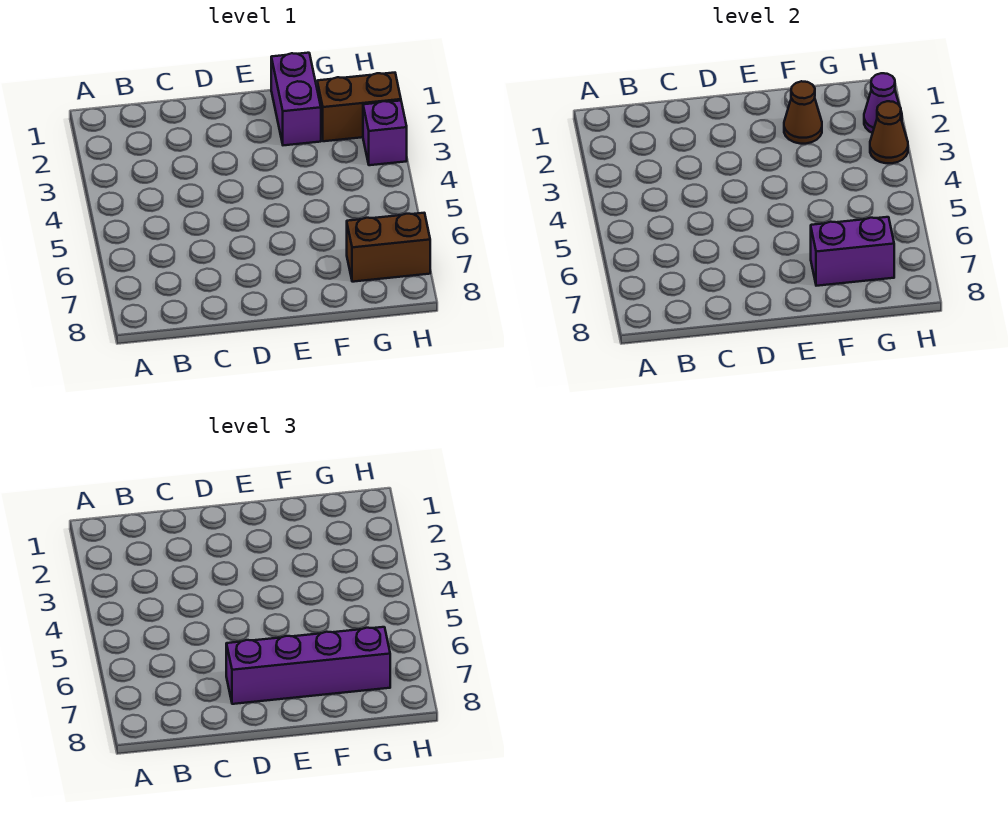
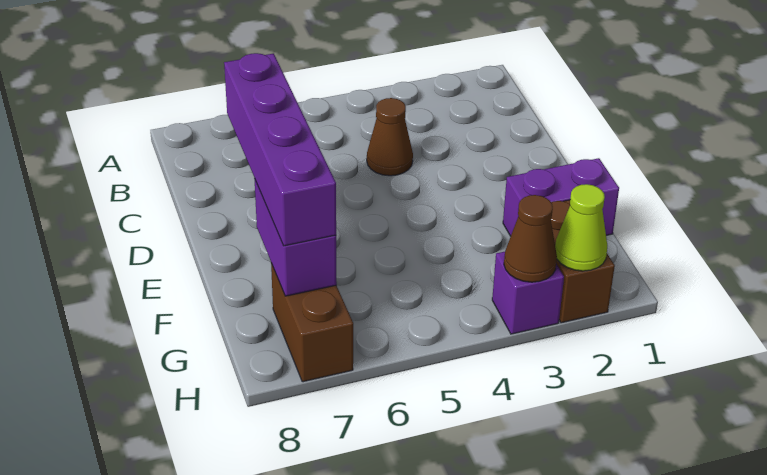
brown 1x1 cone [784,81,822,144] -> brown 1x1 cone moved to [367,98,413,176]
purple 1x1 cone [864,73,902,133] -> lime 1x1 cone [555,184,607,271]

